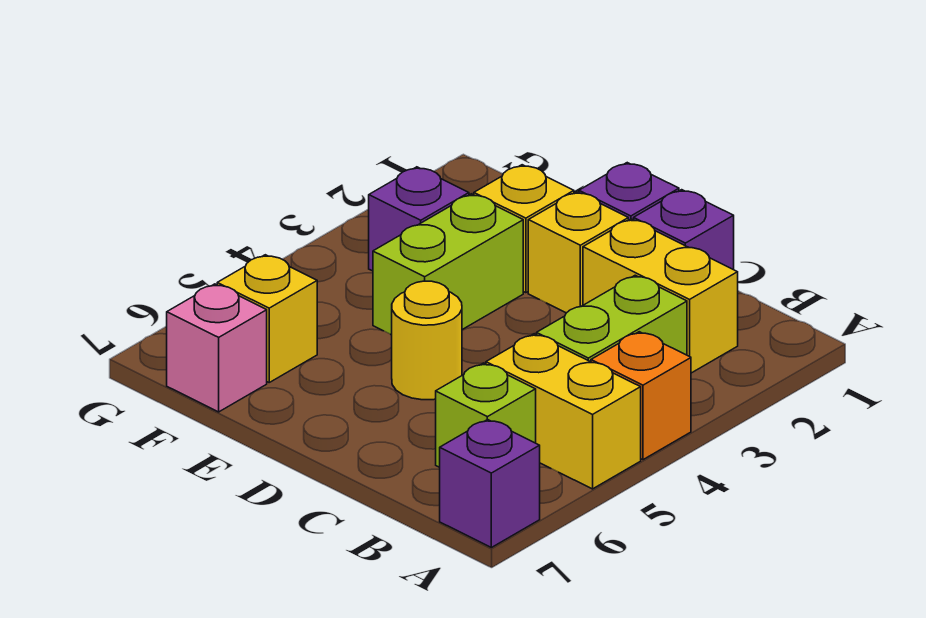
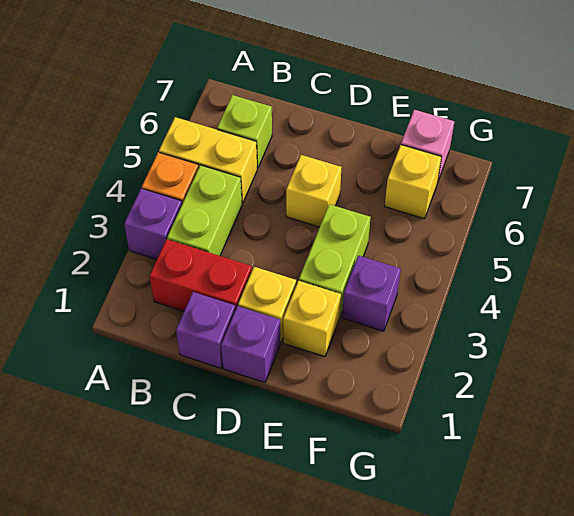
purple 1x1 brick [440,420,540,548] -> purple 1x1 brick moved to [124,189,182,259]
yellow 1x2 brick [583,219,738,373] -> red 1x2 brick [150,239,252,311]
yellow 1x1 round brick [392,281,462,400] -> yellow 1x1 brick [286,155,342,227]

